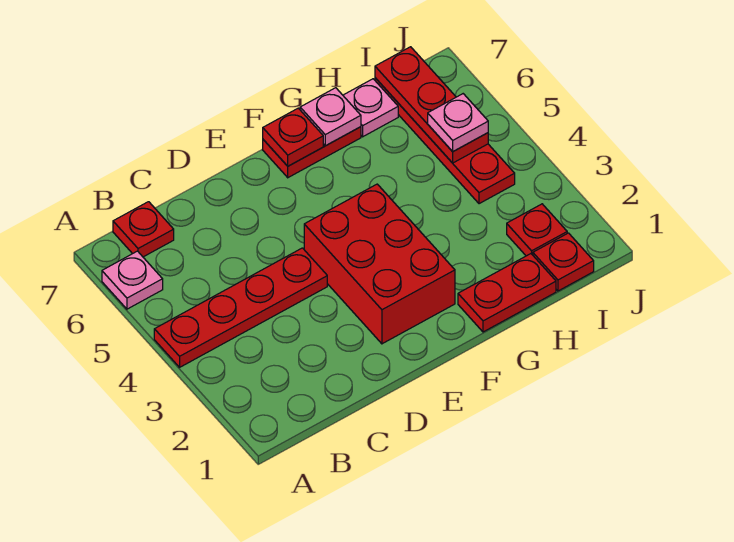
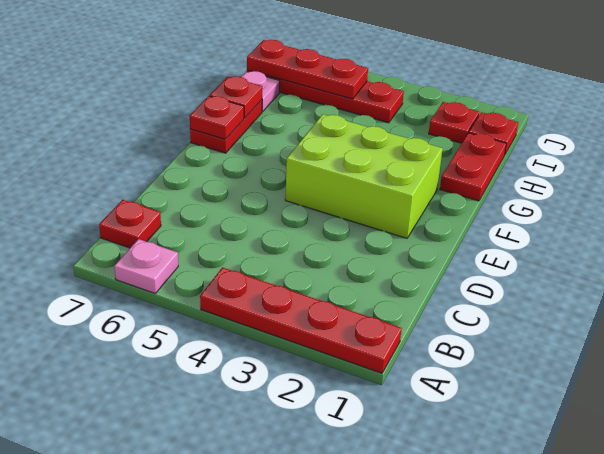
red 1x4 plate [154,248,327,367] -> red 1x4 plate turned to [200,268,402,373]
red 2x3 brick [304,184,455,344] -> lime 2x3 brick [285,114,443,238]
pink 1x1 plate [300,88,361,146] -> red 1x1 plate [210,76,262,118]
pink 1x1 plate [428,94,488,152] -> none

